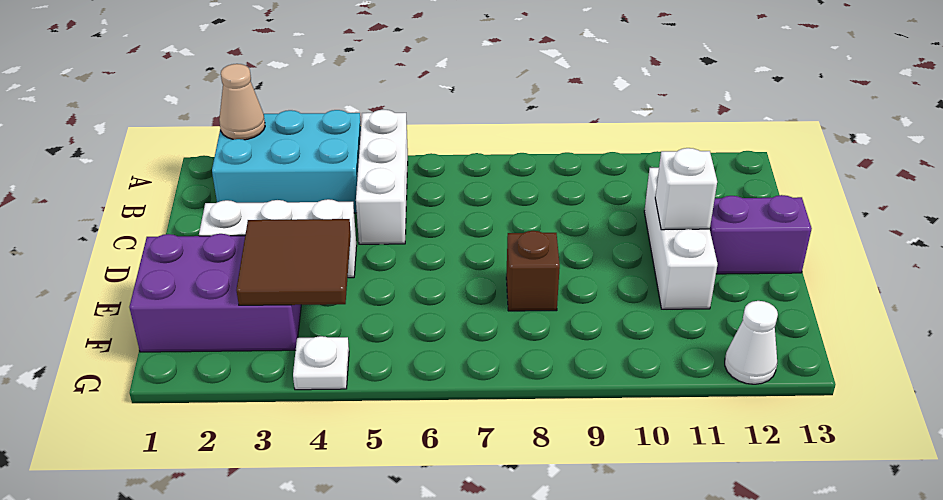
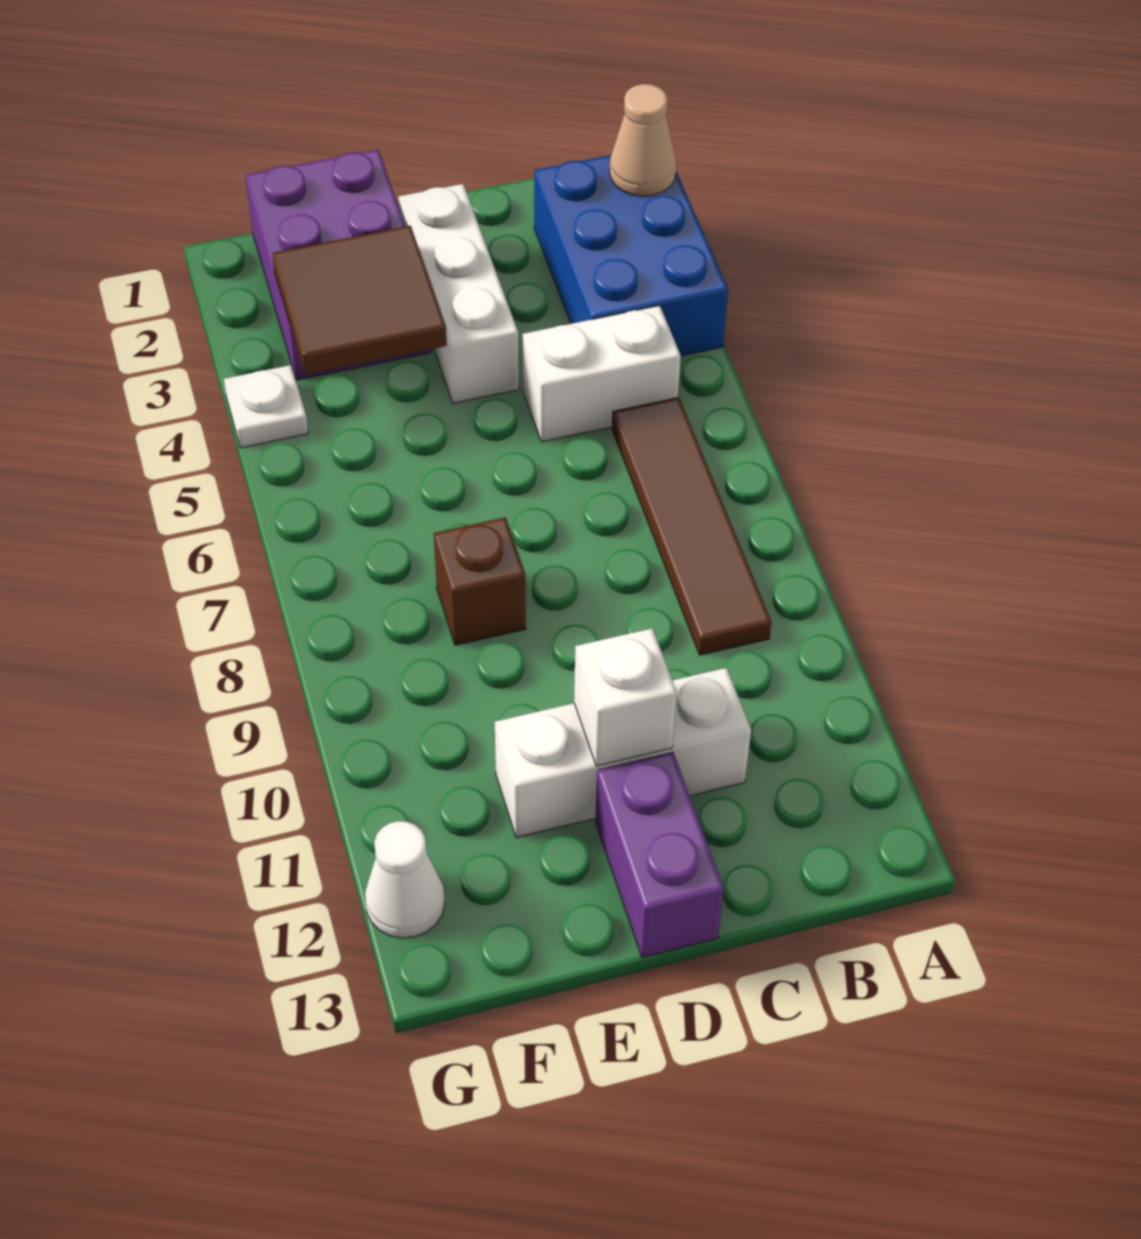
cyan 2x3 brick [212,110,361,213] -> blue 2x3 brick [534,155,728,356]
white 1x3 brick [356,110,408,244] -> white 1x2 brick [523,306,681,442]
none -> brown 1x4 tile [612,397,771,655]

